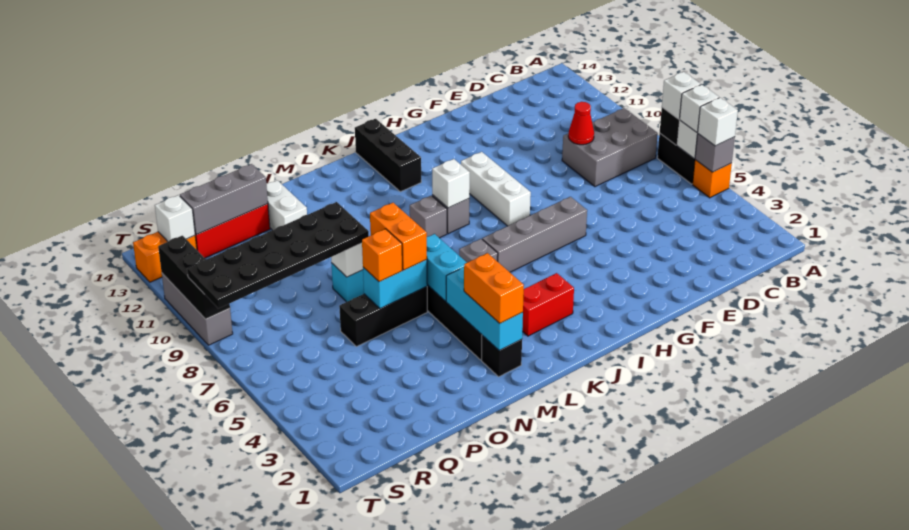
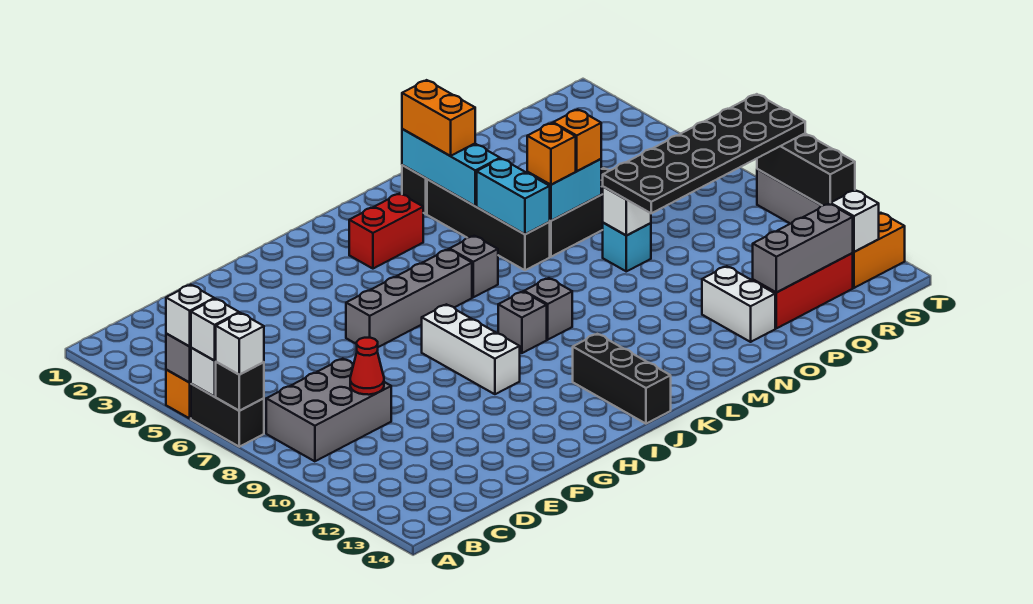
white 1x1 brick [432,159,470,208] -> none
orange 1x2 brick [370,203,427,270] -> orange 1x1 brick [527,123,576,185]

